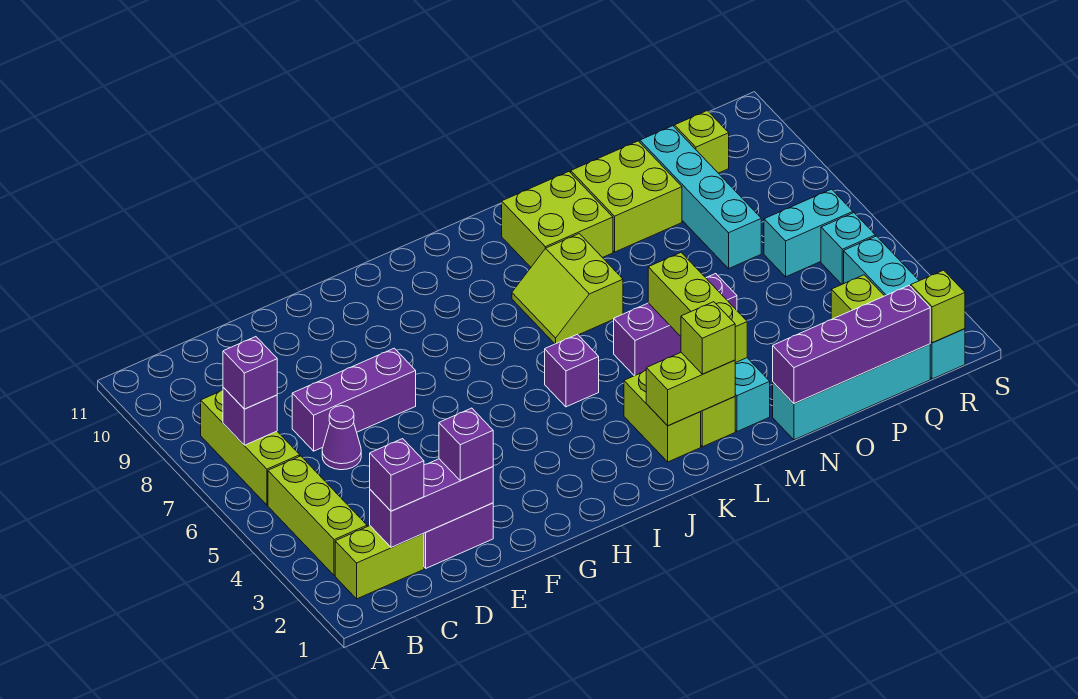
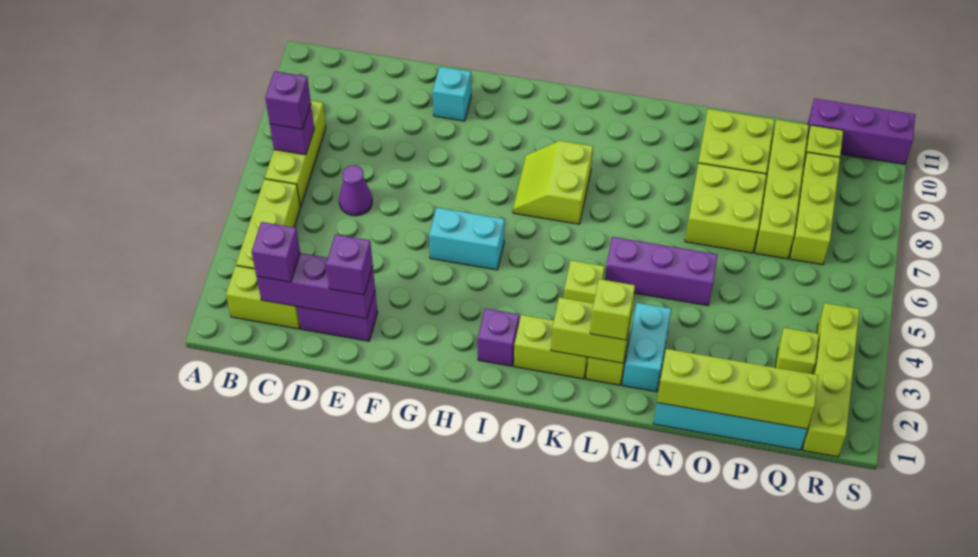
purple 1x3 brick [292,348,416,451] -> purple 1x3 brick moved to [807,98,915,164]
purple 1x1 brick [545,334,599,407] -> purple 1x1 brick moved to [478,309,519,366]
lime 1x2 brick [624,371,701,462] -> lime 1x2 brick turned to [514,315,588,379]
lime 2x2 slope [512,234,623,344] -> lime 2x2 slope moved to [513,141,593,224]
lime 2x2 brick [502,172,613,267] -> lime 2x2 brick moved to [685,163,766,253]
lime 1x3 brick [648,253,747,363] -> lime 1x3 brick moved to [790,152,840,265]
purple 1x4 brick [773,286,930,404] -> lime 1x4 brick [657,349,818,429]
cyan 1x4 brick [640,126,761,268] -> lime 1x4 brick [755,120,809,259]
cyan 1x2 brick [764,189,853,277] -> cyan 1x2 brick moved to [429,208,504,270]
cyan 1x4 brick [844,236,965,379] -> lime 1x4 brick [803,303,860,457]
lime 1x1 brick [911,270,965,343] -> lime 1x1 brick moved to [564,260,604,303]
cyan 1x1 brick [821,213,875,284] -> cyan 1x1 brick moved to [433,67,471,121]

